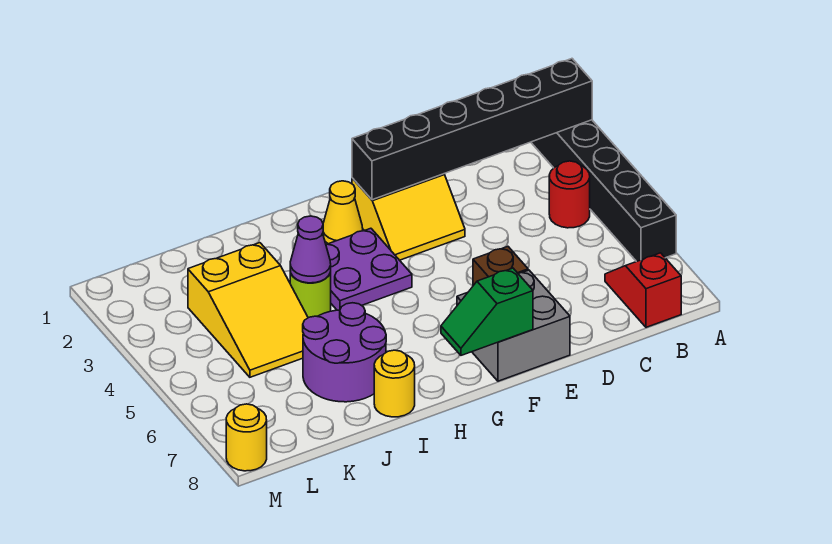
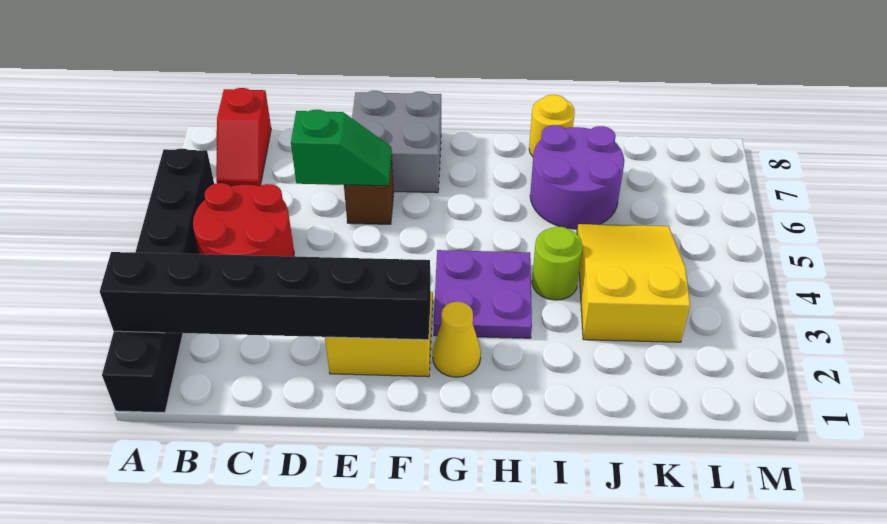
red 1x1 round brick [549,161,590,228] -> red 2x2 round brick [193,183,294,256]
green 1x2 slope [441,268,533,355] -> green 1x2 slope moved to [291,110,392,186]
purple 1x1 cone [290,216,331,283] -> none
yellow 1x1 round brick [226,404,267,471] -> none

